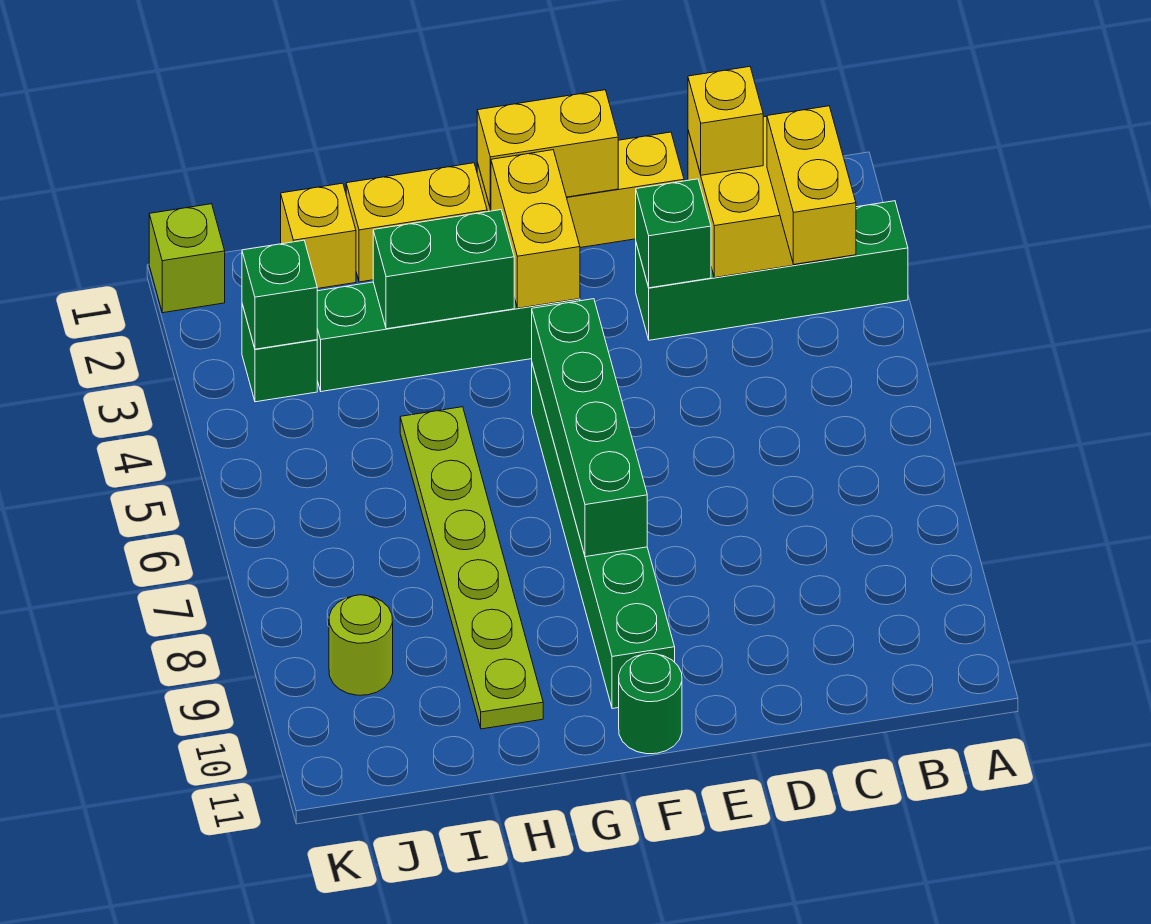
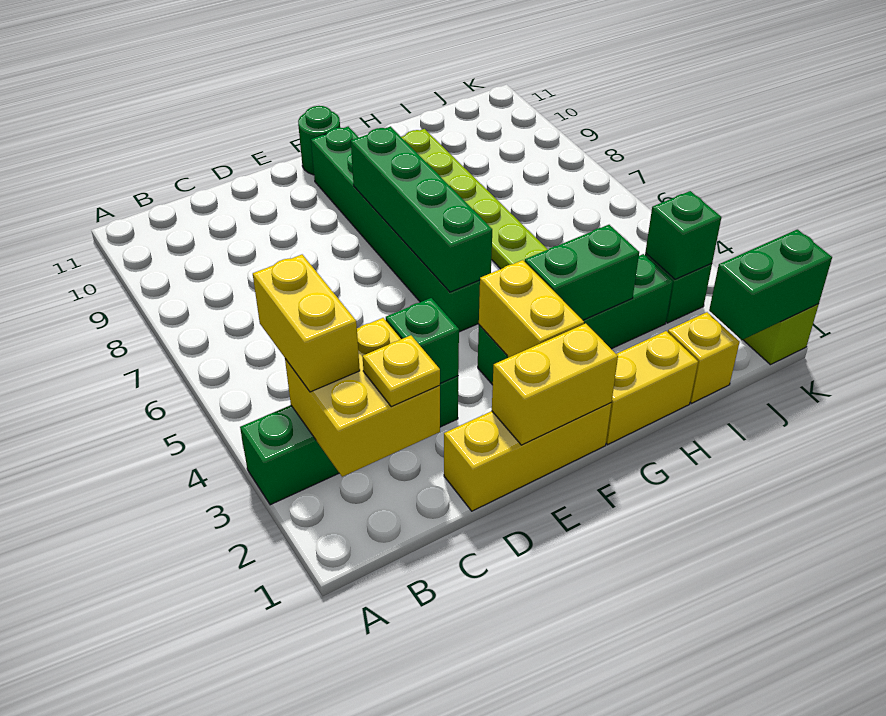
yellow 1x1 brick [688,67,763,175] -> yellow 1x1 plate [363,335,440,407]
none -> green 1x2 brick [709,229,832,340]
lime 1x1 round brick [329,595,393,695] -> none

